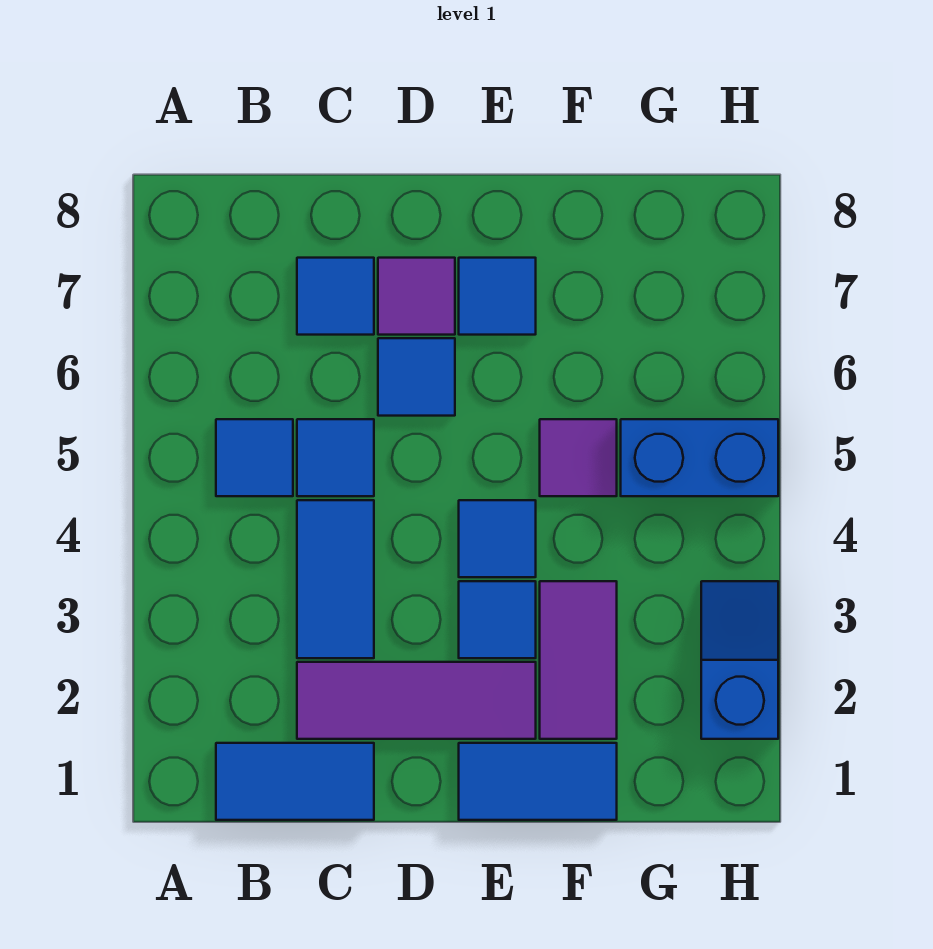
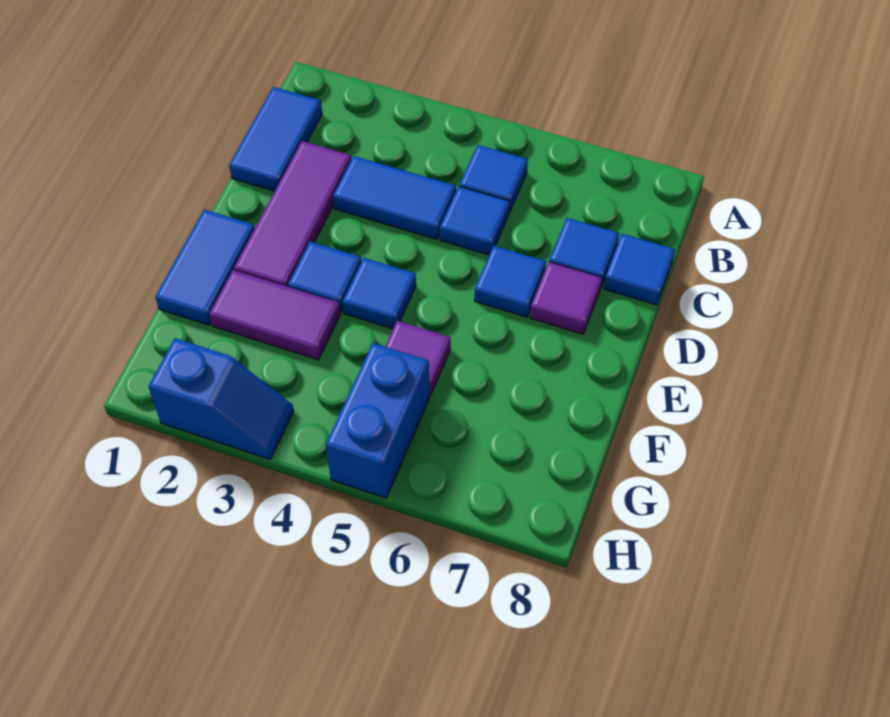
blue 1x1 tile [459,258,536,335] -> blue 1x1 tile moved to [604,234,675,305]

